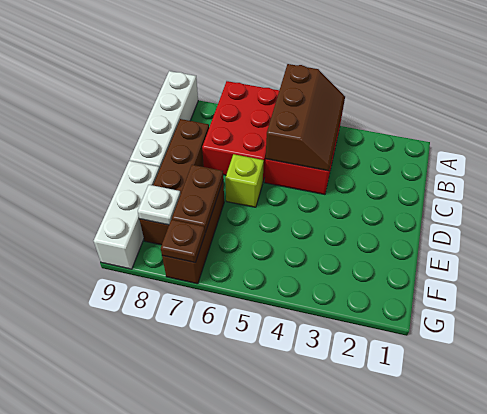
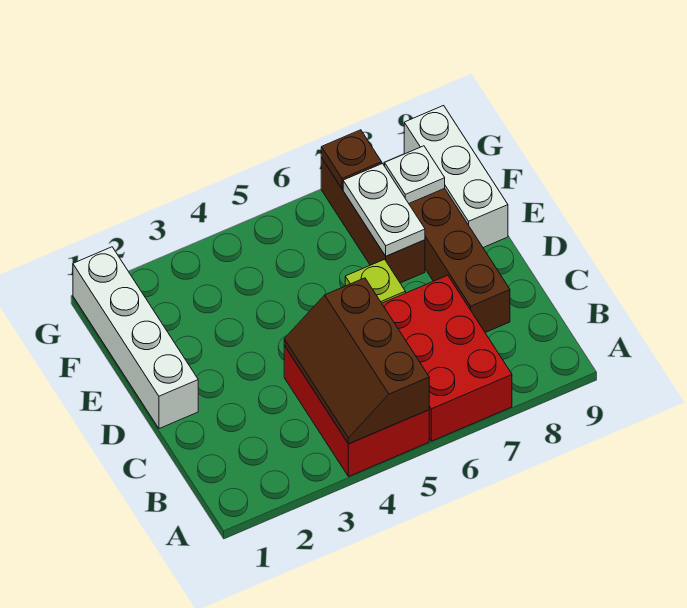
white 1x4 brick [130,71,198,169] -> white 1x4 brick moved to [73,247,198,429]
brown 1x2 plate [172,165,223,232] -> white 1x2 plate [343,164,425,256]

